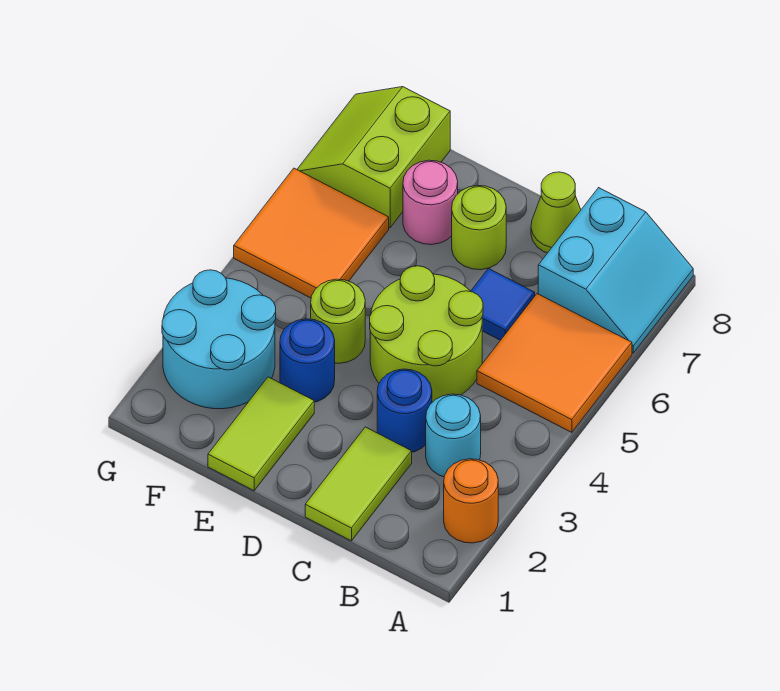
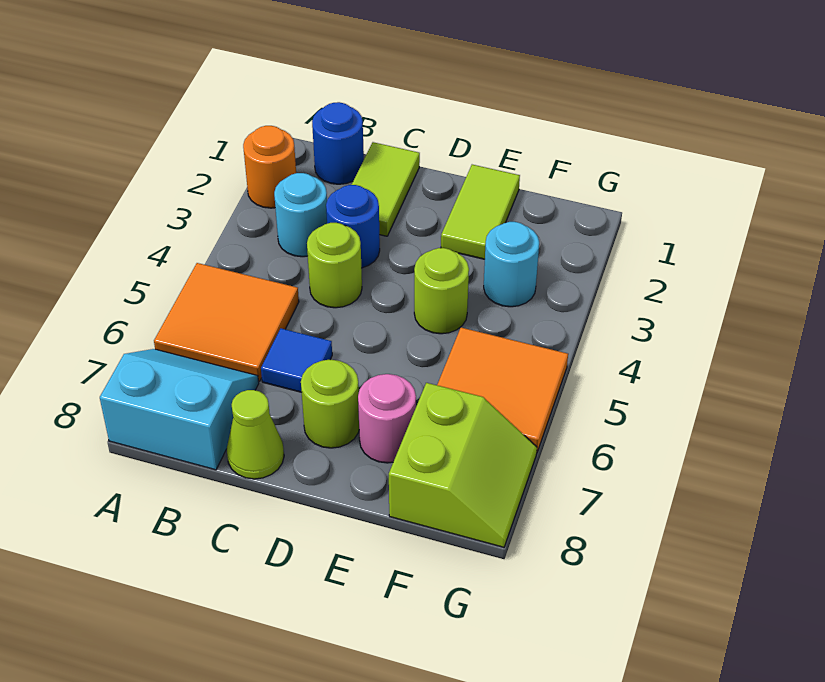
cyan 2x2 slope [538,188,693,353] -> cyan 2x2 slope turned to [100,349,259,470]
lime 2x2 round brick [370,266,483,402] -> lime 1x1 round brick [307,223,362,308]
blue 1x1 round brick [280,319,335,402] -> blue 1x1 round brick moved to [312,102,364,184]
cyan 2x2 round brick [162,270,276,409] -> cyan 1x1 round brick [484,222,539,307]

